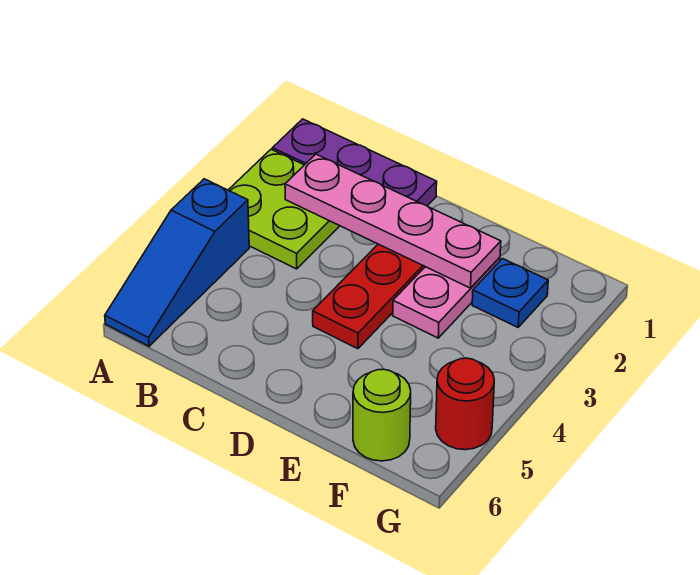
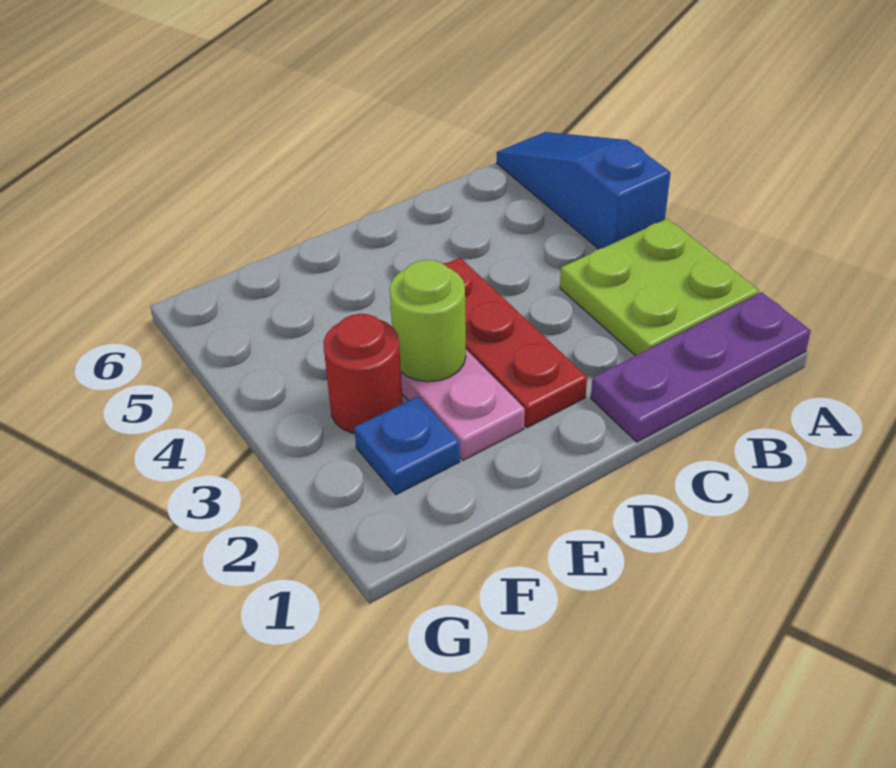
pink 1x4 plate [285,154,501,288] -> none
lime 1x1 round brick [353,369,411,461] -> lime 1x1 round brick moved to [390,260,466,382]
red 1x1 round brick [436,358,494,450] -> red 1x1 round brick moved to [323,314,403,434]

